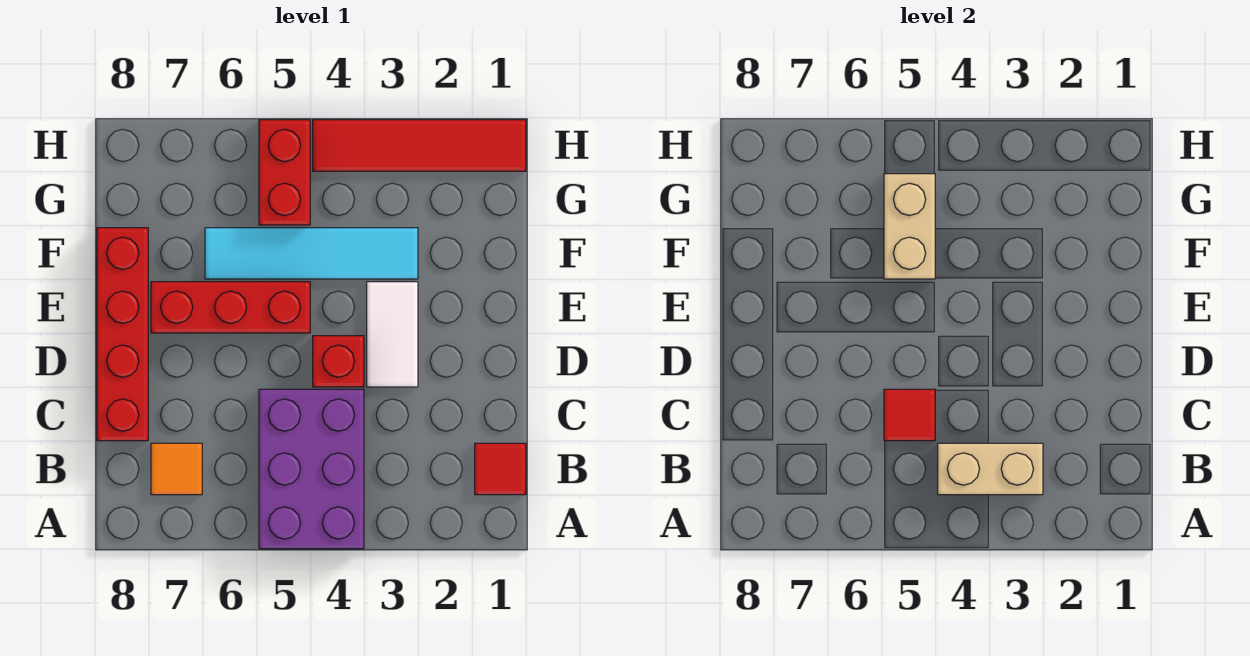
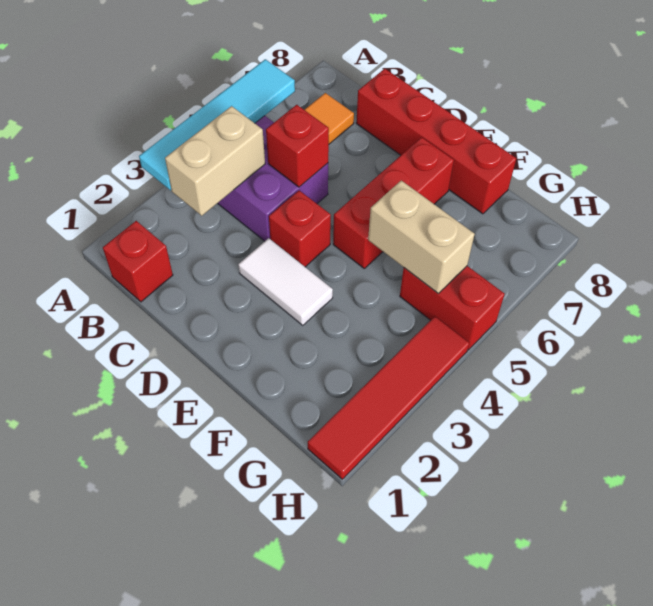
red 1x1 tile [475,443,526,495] -> red 1x1 brick [103,221,173,302]
red 1x1 tile [884,389,935,441] -> red 1x1 brick [266,105,329,187]
cyan 1x4 tile [205,228,418,279] -> cyan 1x4 tile moved to [139,59,295,190]

